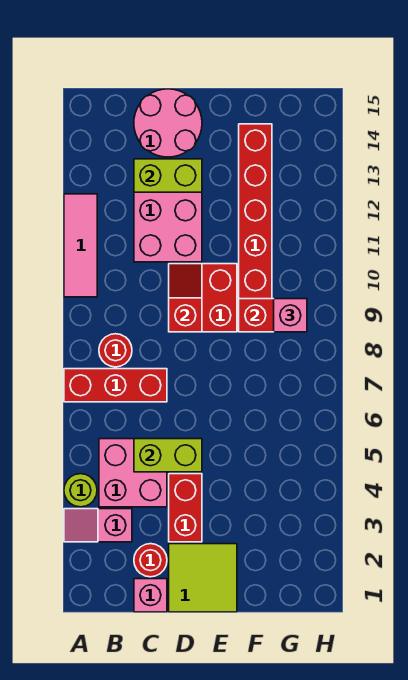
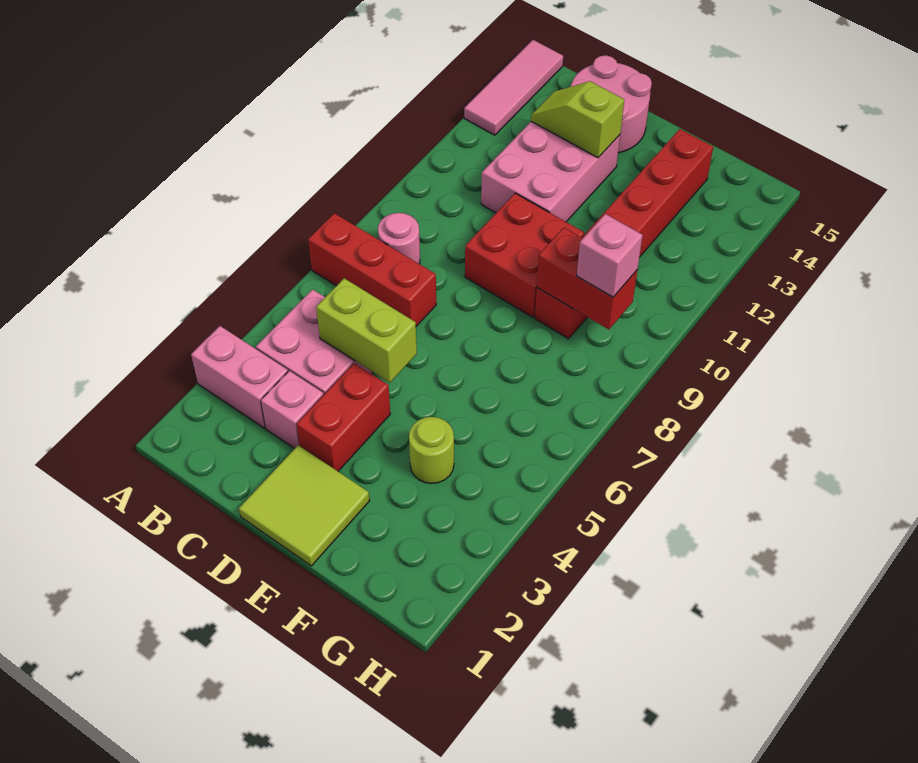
pink 1x2 slope [64,509,132,542] -> pink 1x2 brick [191,326,288,428]
lime 1x1 round brick [64,474,97,507] -> lime 1x1 round brick moved to [409,417,454,484]
pink 1x3 tile [64,194,97,297] -> pink 1x3 tile moved to [464,40,563,135]
red 1x1 round brick [99,334,132,367] -> pink 1x1 round brick [378,213,420,264]
pink 1x1 brick [134,579,167,612] -> pink 1x1 brick moved to [261,371,323,448]
red 1x1 round brick [134,544,167,577] -> none
lime 1x2 brick [134,159,202,192] -> lime 1x2 slope [531,81,624,158]
red 1x2 slope [169,264,202,332] -> none

